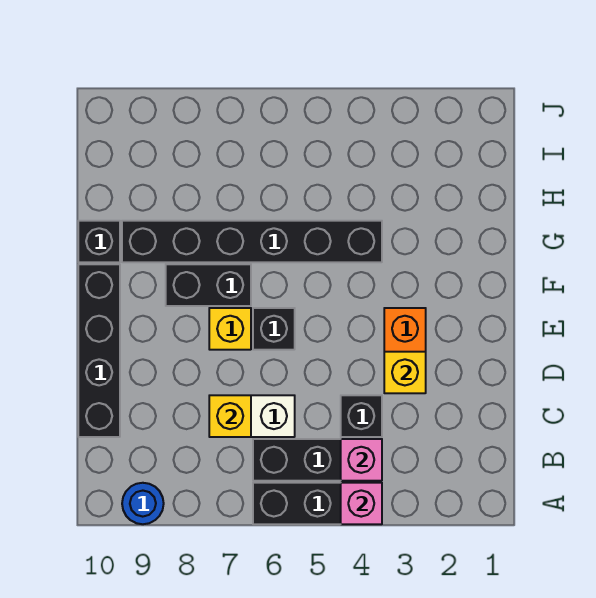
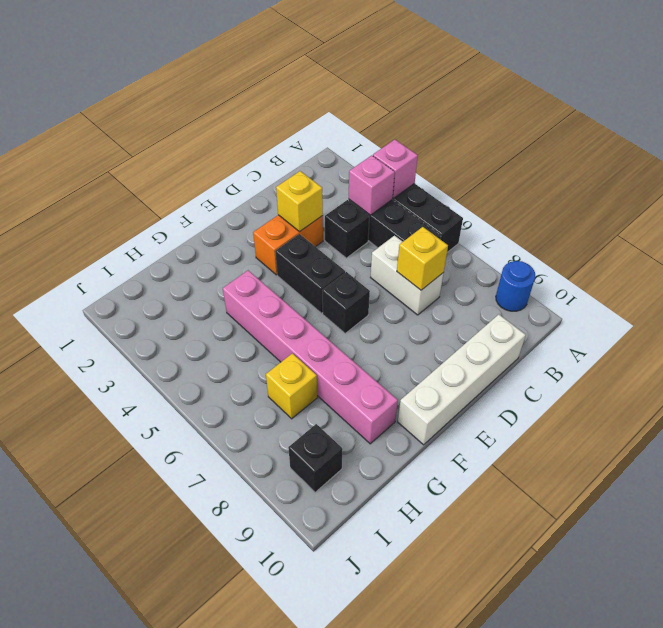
black 1x4 brick [78,264,120,437] -> white 1x4 brick [398,314,526,445]
yellow 1x1 brick [209,308,251,350] -> yellow 1x1 brick moved to [266,353,317,419]
black 1x2 brick [166,264,251,306] -> black 1x2 brick moved to [275,234,345,313]
black 1x6 brick [122,221,382,262] -> pink 1x6 brick [223,270,398,444]
black 1x1 brick [78,221,120,262] -> black 1x1 brick moved to [288,424,342,492]

